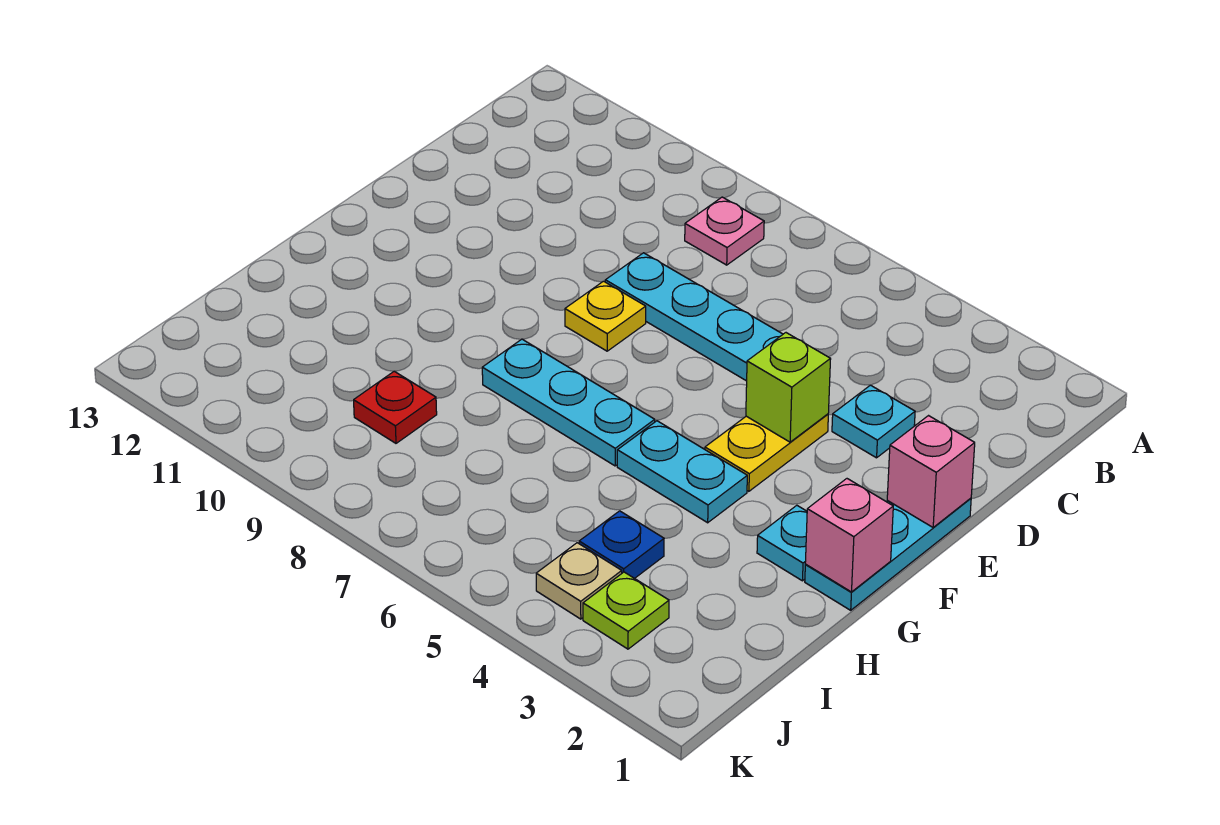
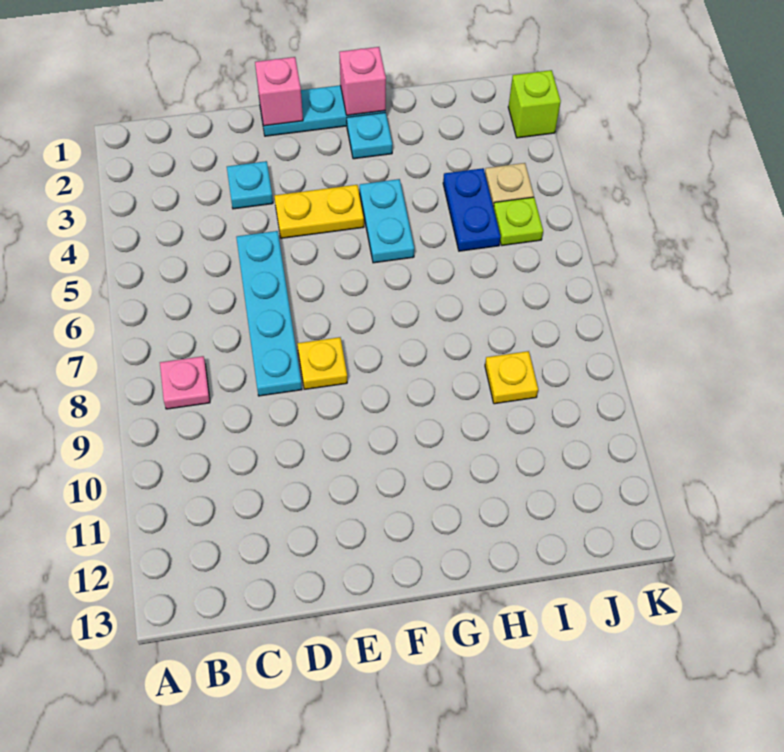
lime 1x1 brick [746,333,831,442] -> lime 1x1 brick moved to [508,70,561,138]
cyan 1x3 plate [482,339,655,466] -> none
blue 1x1 plate [579,511,664,578] -> blue 1x2 plate [443,168,501,251]
red 1x1 plate [354,371,437,443] -> yellow 1x1 plate [485,351,538,404]
lime 1x1 plate [583,572,669,649] -> lime 1x1 plate moved to [494,197,543,246]

